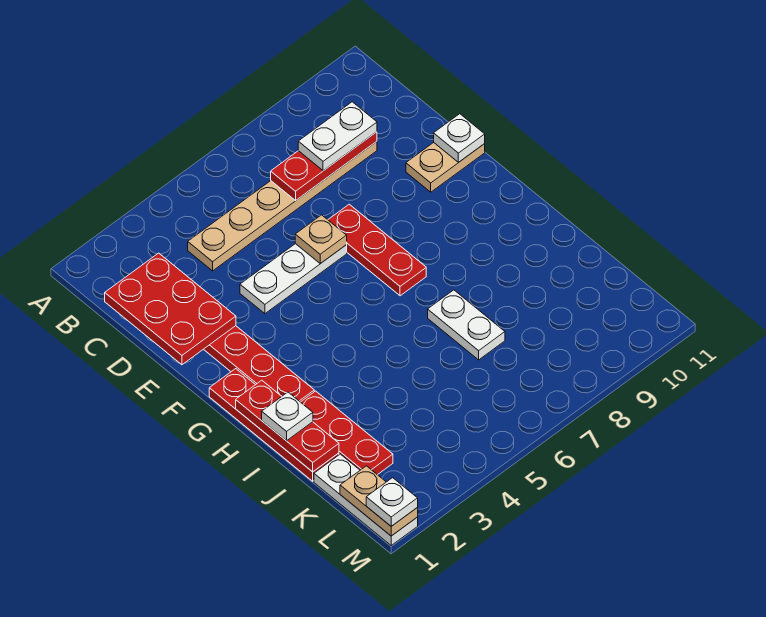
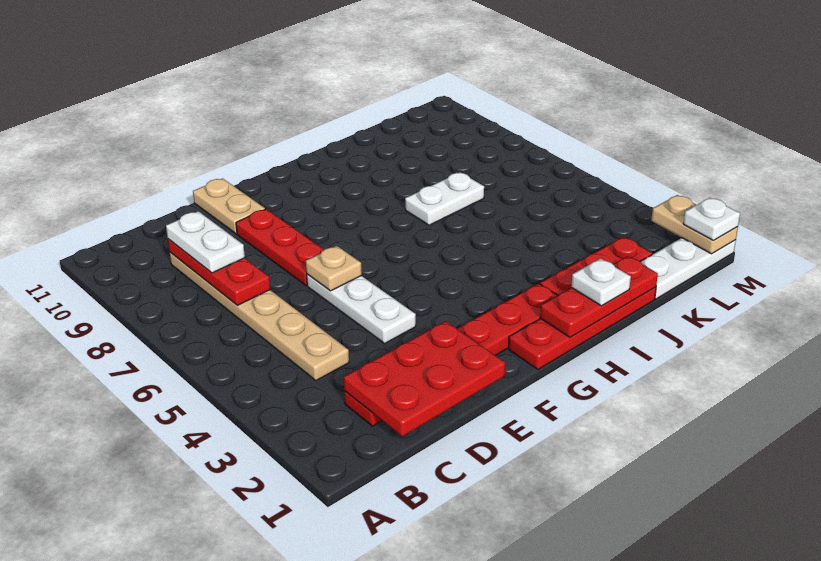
red 1x3 plate [328,204,426,296] -> red 1x3 plate turned to [236,209,324,286]
white 1x1 plate [434,114,485,163] -> none
tan 1x2 plate [340,466,418,536] -> tan 1x2 plate turned to [651,195,738,254]

